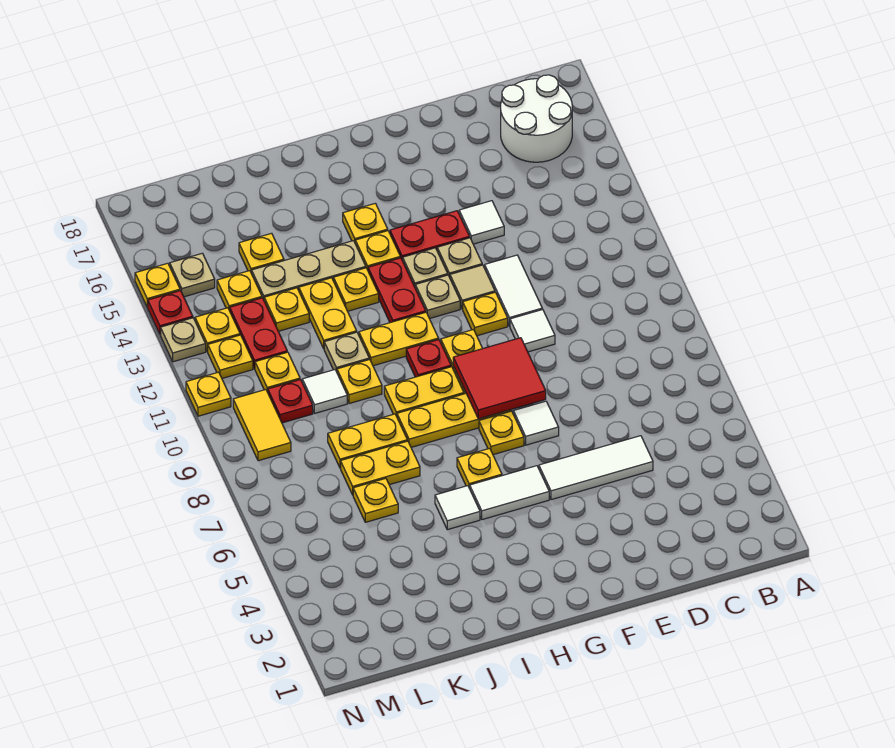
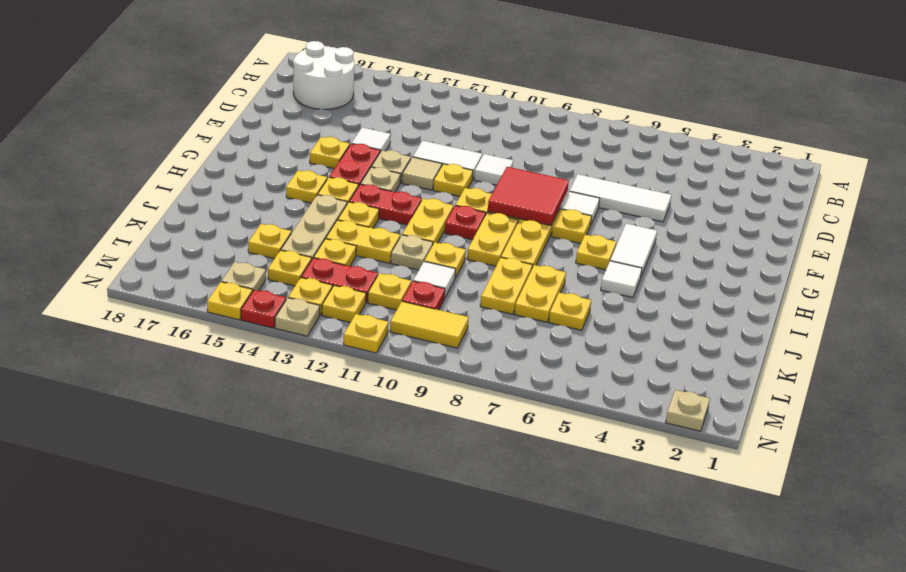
white 1x3 tile [539,436,653,500] -> white 1x3 tile turned to [570,174,671,222]
none -> yellow 1x1 plate [310,137,350,169]
tan 1x1 plate [415,275,460,319] -> tan 1x1 plate moved to [666,390,710,431]

